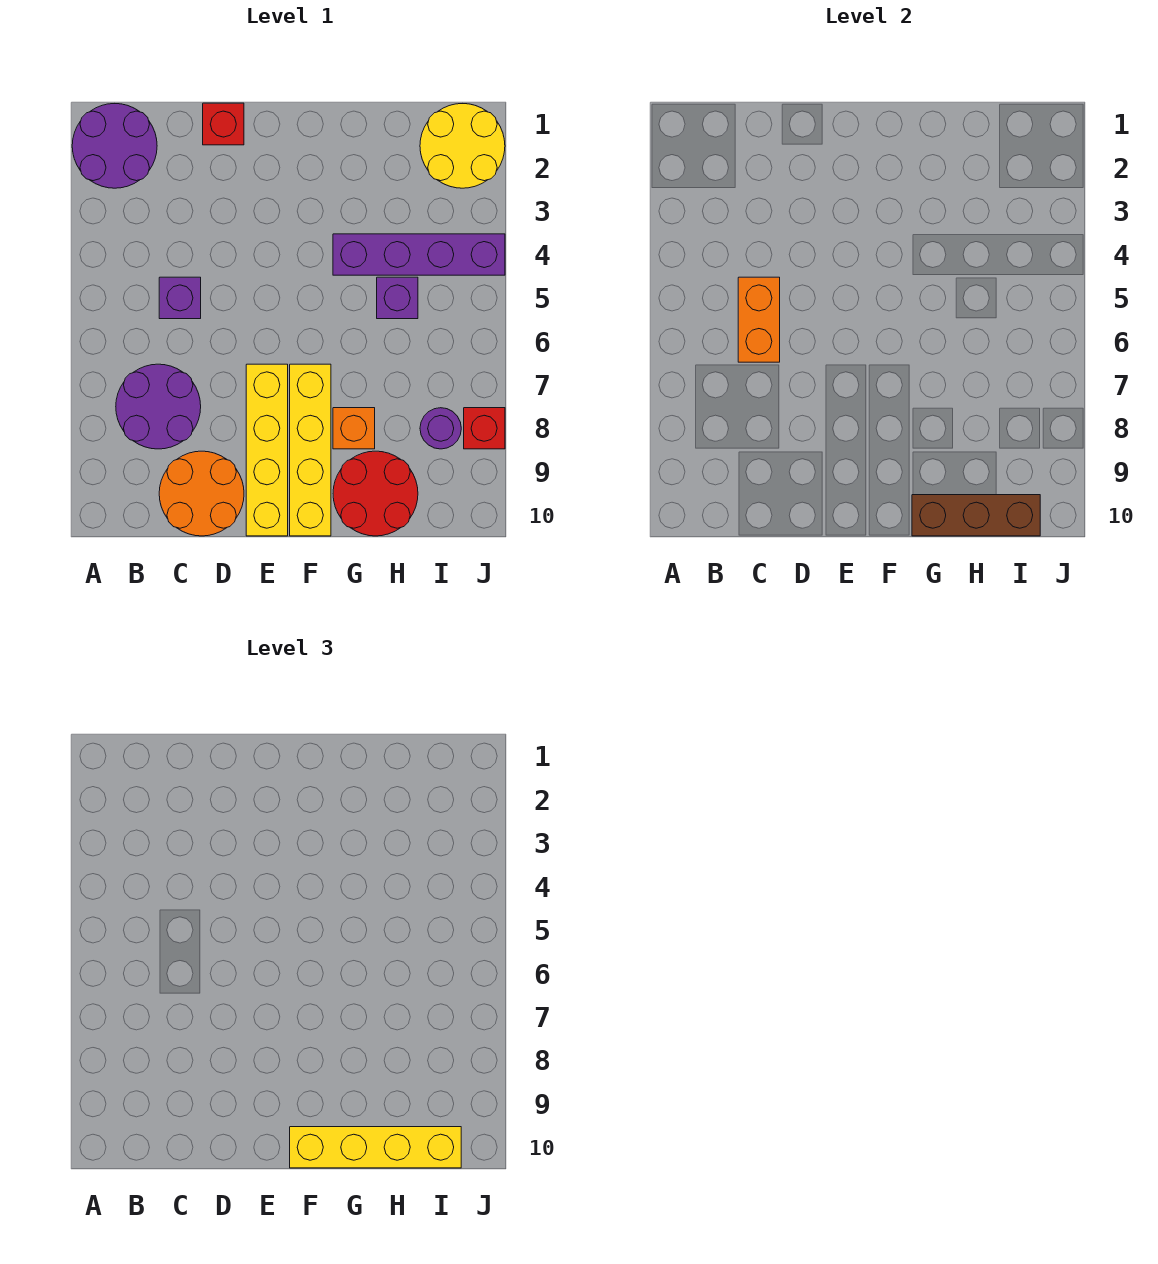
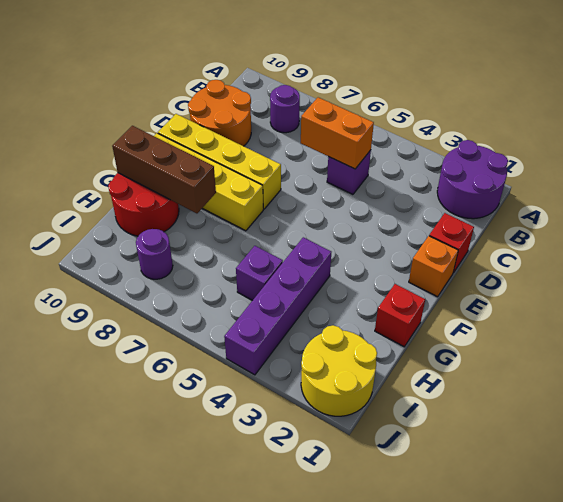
purple 2x2 round brick [116,364,201,449] -> purple 1x1 round brick [270,85,300,133]
yellow 1x4 brick [290,1127,461,1168] -> none
orange 1x1 brick [333,408,375,449] -> orange 1x1 brick moved to [409,236,458,297]
brown 1x3 brick [912,495,1040,536] -> brown 1x3 brick turned to [112,126,216,213]
red 1x1 brick [464,408,505,449] -> red 1x1 brick moved to [375,284,425,347]

